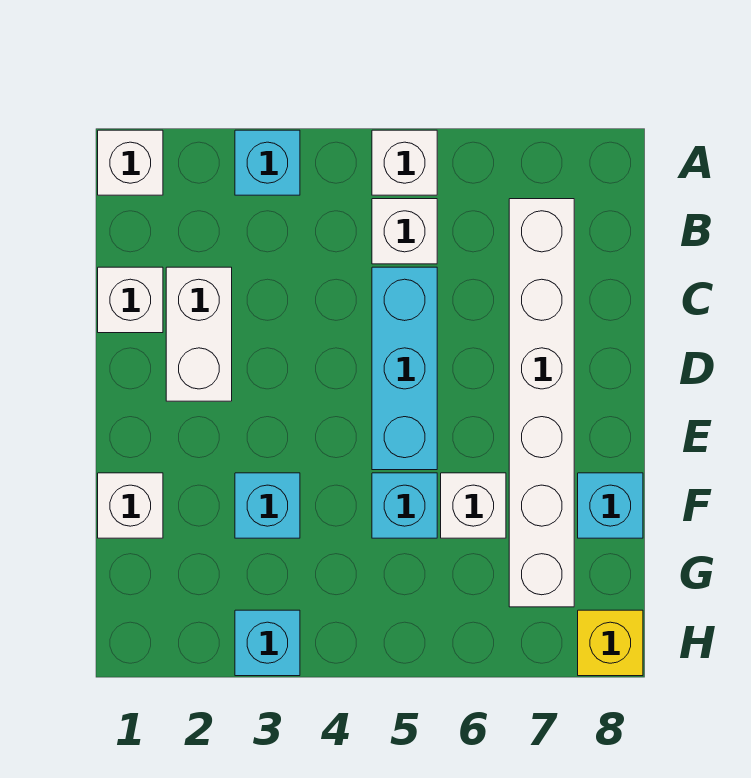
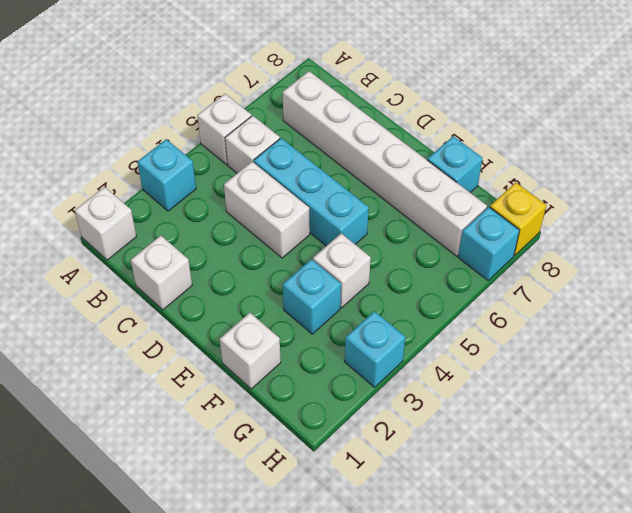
white 1x2 brick [166,267,232,401] -> white 1x2 brick moved to [224,162,310,258]
cyan 1x1 brick [372,473,437,538] -> cyan 1x1 brick moved to [458,207,519,281]
white 1x1 brick [441,473,506,538] -> white 1x1 brick moved to [313,233,371,308]

